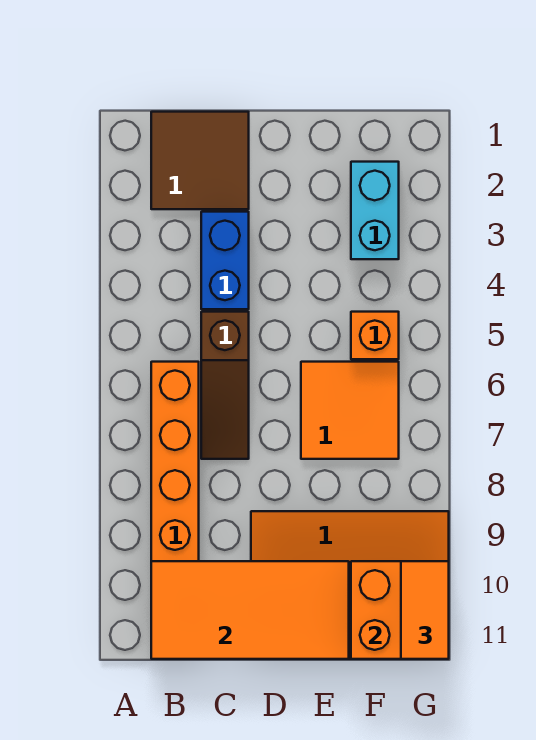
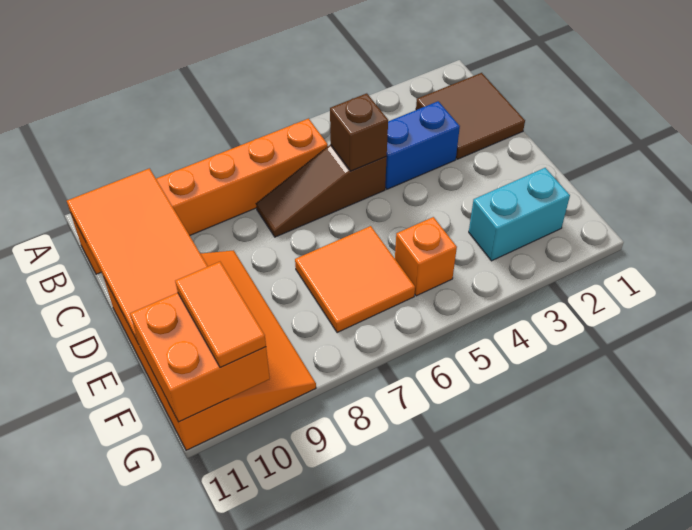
none -> brown 1x1 brick [330,93,388,171]
orange 1x2 tile [401,561,449,659] -> orange 1x2 tile turned to [175,262,266,367]

